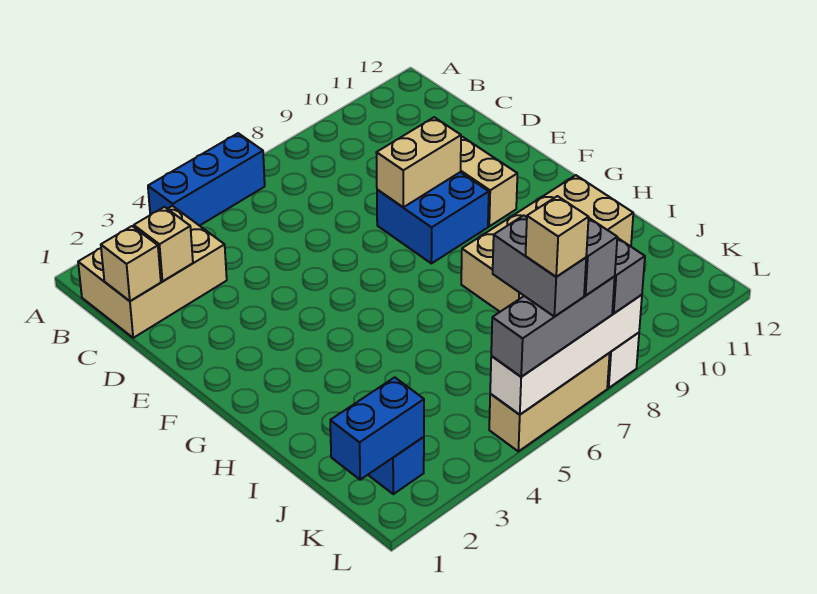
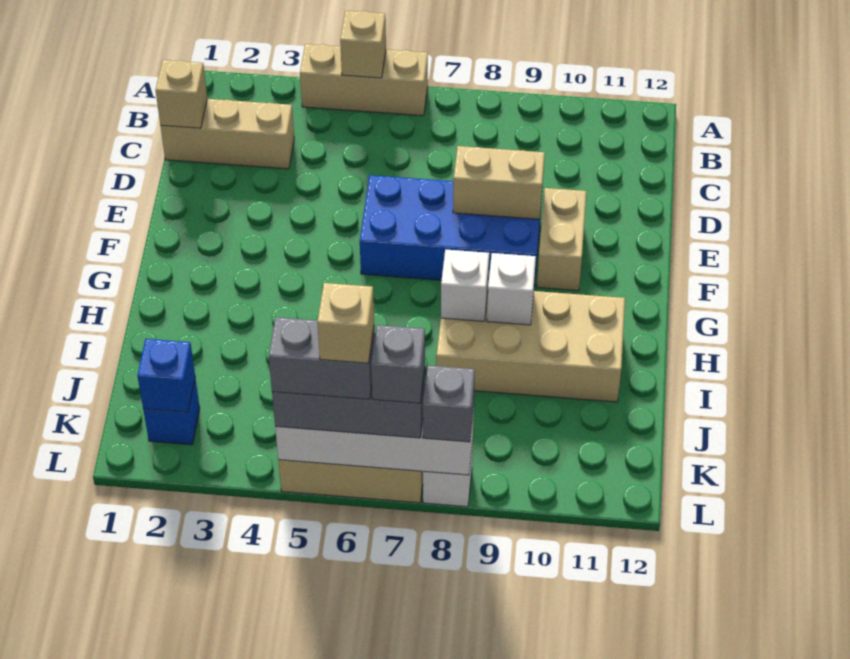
blue 1x3 brick [148,133,265,226] -> tan 1x3 brick [300,44,428,116]
tan 2x3 brick [78,206,227,338] -> tan 1x3 brick [161,99,294,169]
tan 1x1 brick [134,207,193,281] -> tan 1x1 brick moved to [340,11,386,78]
blue 2x2 brick [377,172,489,263] -> blue 2x4 brick [360,175,542,287]
none -> white 1x1 brick [441,249,489,321]
none -> white 1x1 brick [487,253,536,325]
blue 1x2 brick [330,377,424,480] -> blue 1x1 brick [137,339,195,412]
grey 1x2 brick [493,215,586,316] -> grey 1x2 brick turned to [269,317,375,399]

